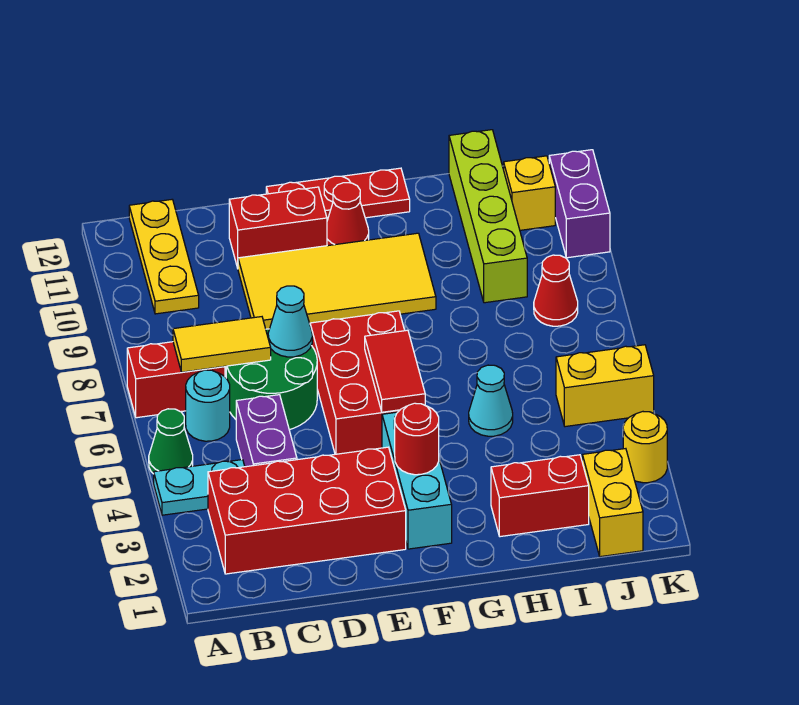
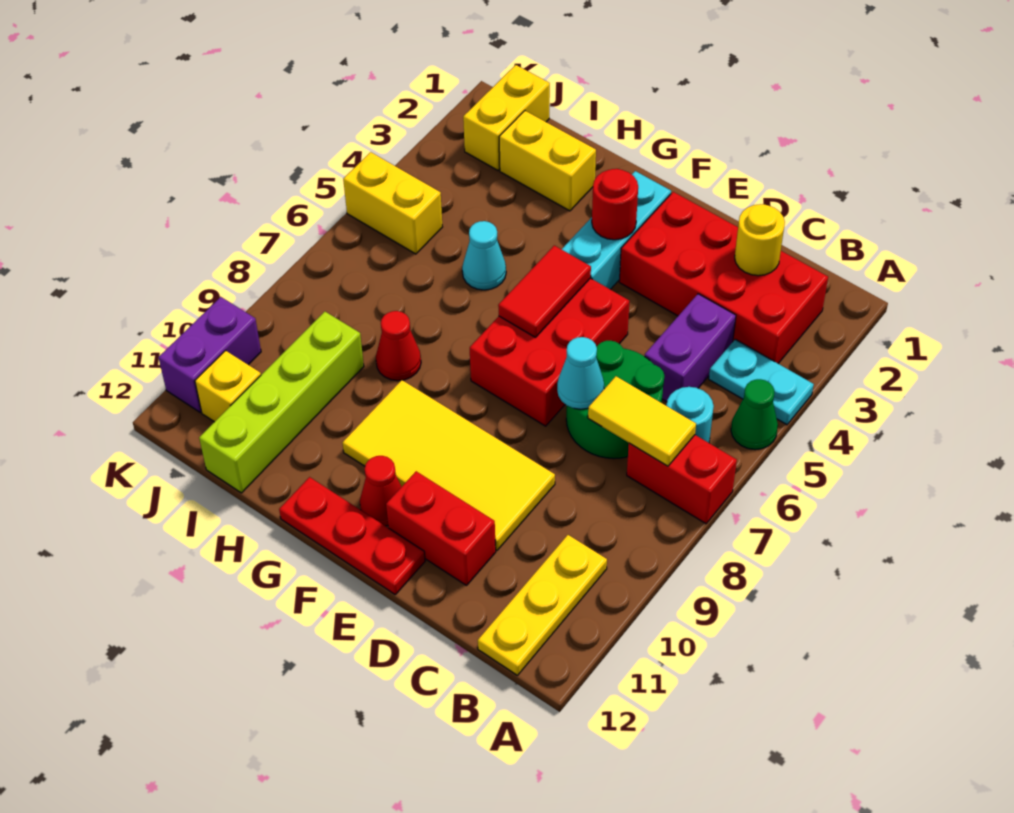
red 1x2 brick [491,455,589,537] -> yellow 1x2 brick [499,111,596,211]
red 1x1 cone [534,255,578,326] -> red 1x1 cone moved to [376,311,421,381]
yellow 1x1 round brick [623,412,667,483] -> yellow 1x1 round brick moved to [735,204,785,276]

